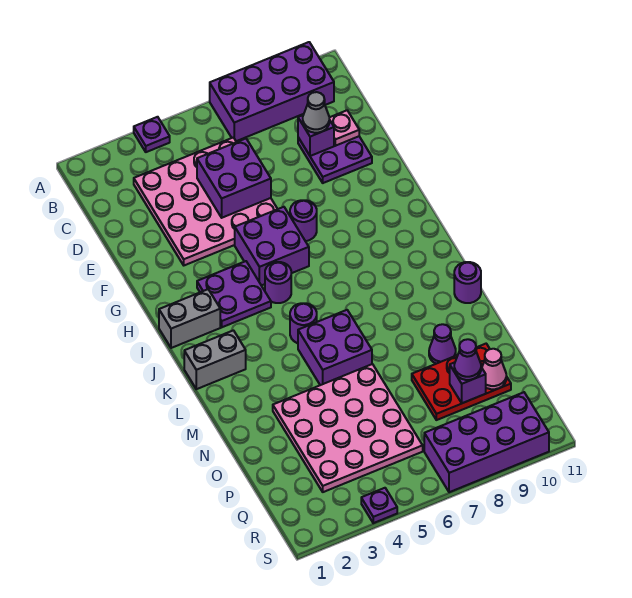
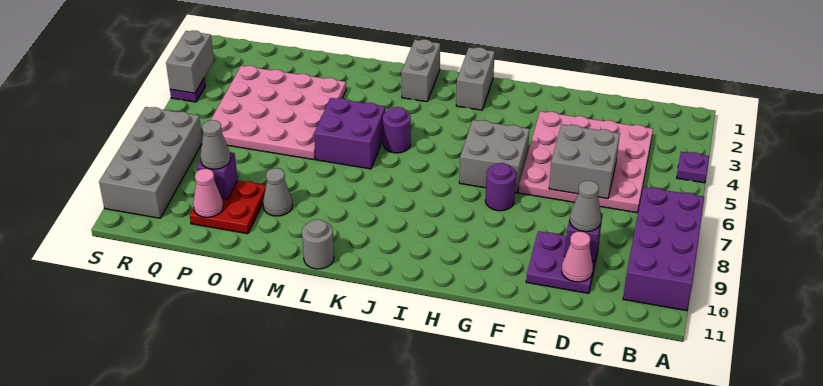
purple 2x2 brick [197,139,271,218] -> grey 2x2 brick [549,124,620,199]
pink 1x1 plate [329,110,359,146] -> pink 1x1 cone [562,232,593,282]
purple 2x2 brick [235,207,309,286] -> grey 2x2 brick [459,120,529,193]
purple 2x2 plate [197,261,271,327] -> none
purple 1x1 round brick [265,262,291,303] -> none
purple 1x1 round brick [454,262,481,303] -> grey 1x1 round brick [302,220,334,269]
purple 1x1 cone [429,324,456,364] -> grey 1x1 cone [263,168,293,216]
red 2x3 plate [412,344,511,420] -> red 2x2 plate [190,181,266,234]
purple 1x1 cone [454,339,481,380] -> grey 1x1 cone [200,120,231,169]
purple 2x4 brick [424,392,549,492] -> grey 2x4 brick [99,107,202,218]
none -> grey 1x2 brick [166,31,214,93]

